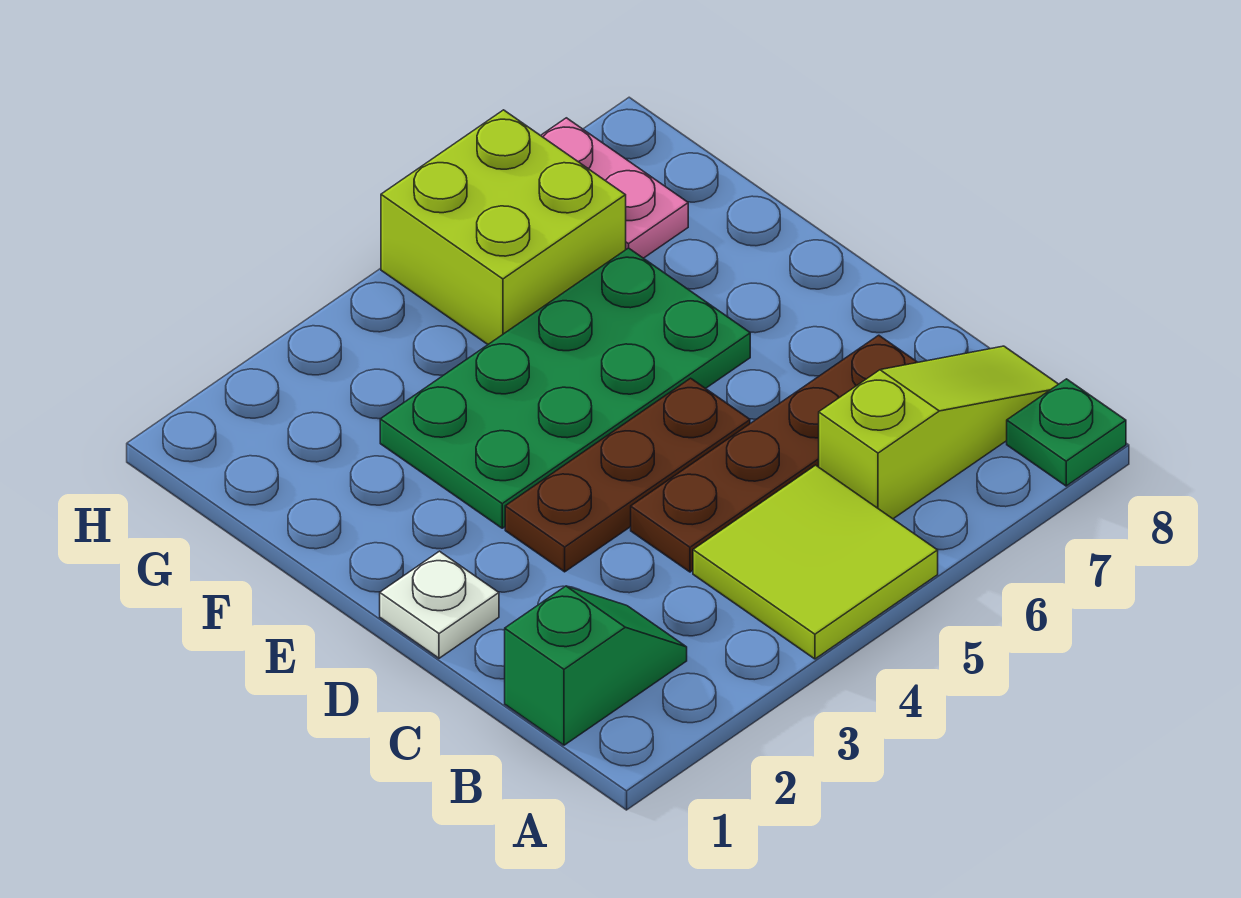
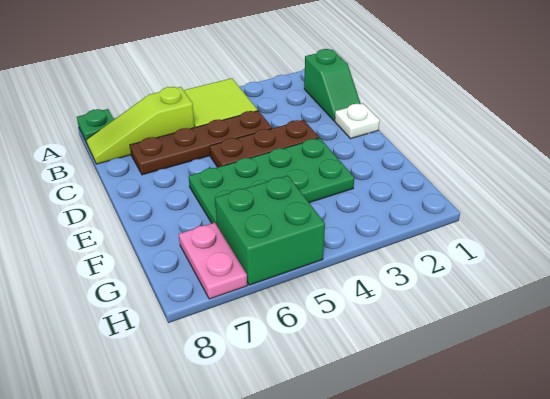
green 1x2 slope [505,586,687,745] -> green 1x2 slope turned to [304,49,361,121]
lime 2x2 brick [381,110,626,344] -> green 2x2 brick [215,176,325,285]

